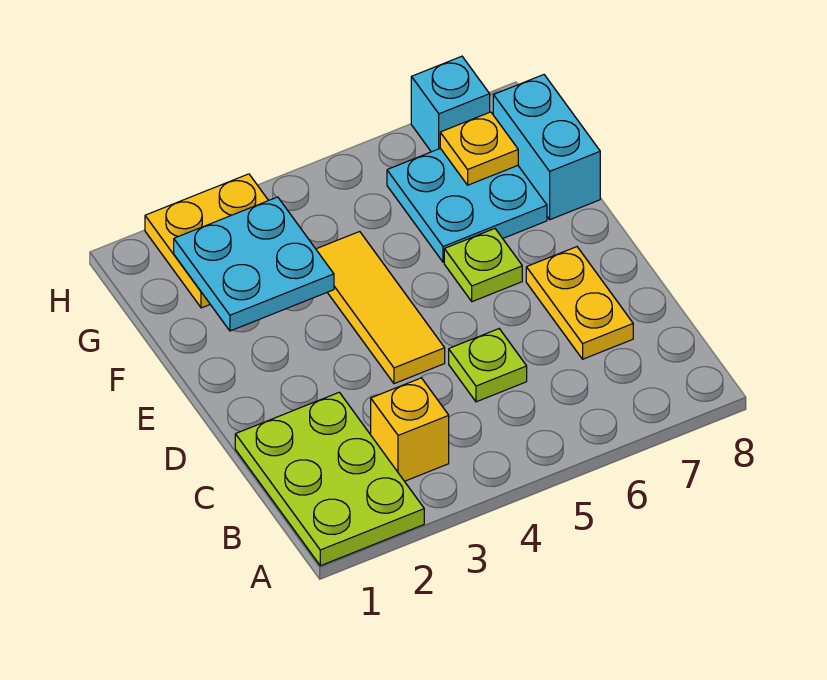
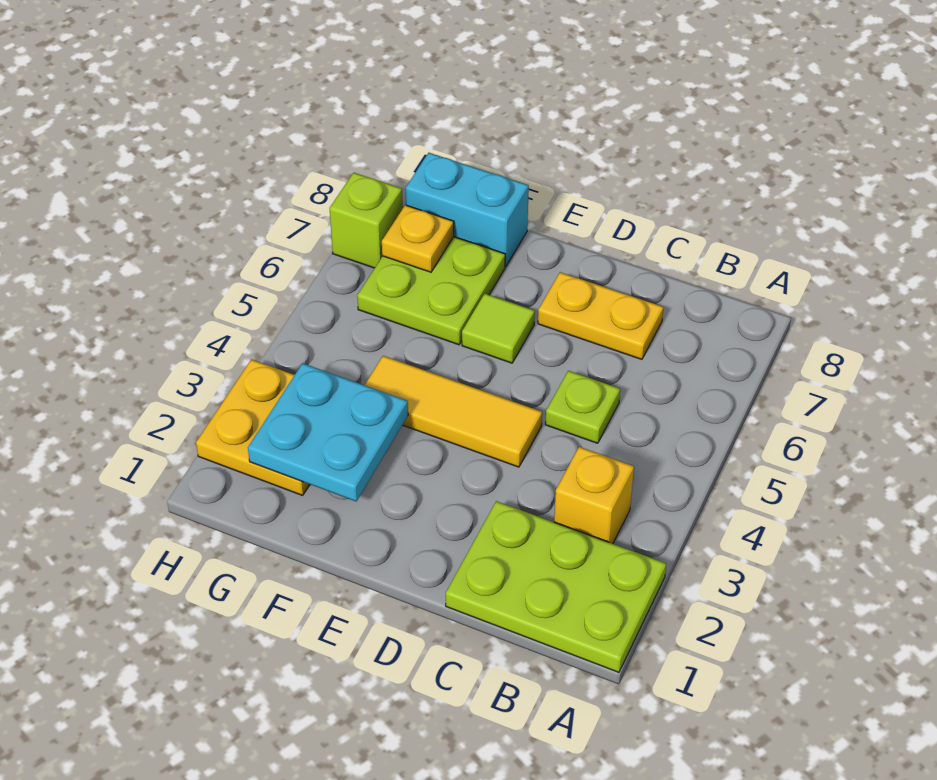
lime 1x1 plate [444,229,522,302] -> lime 1x1 tile [462,294,535,363]
cyan 2x2 plate [387,148,547,262] -> lime 2x2 plate [357,237,505,345]
cyan 1x1 brick [411,56,490,152] -> lime 1x1 brick [330,173,403,268]

